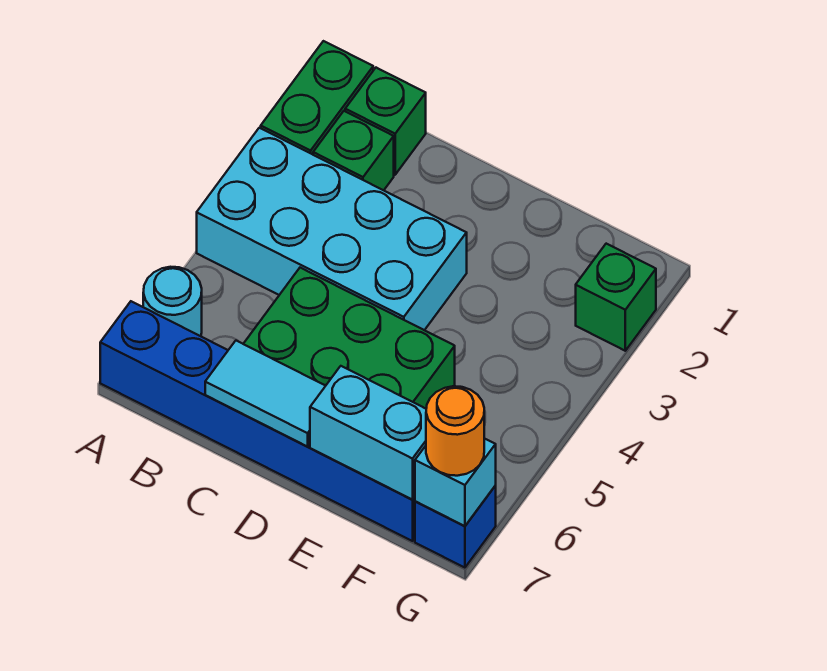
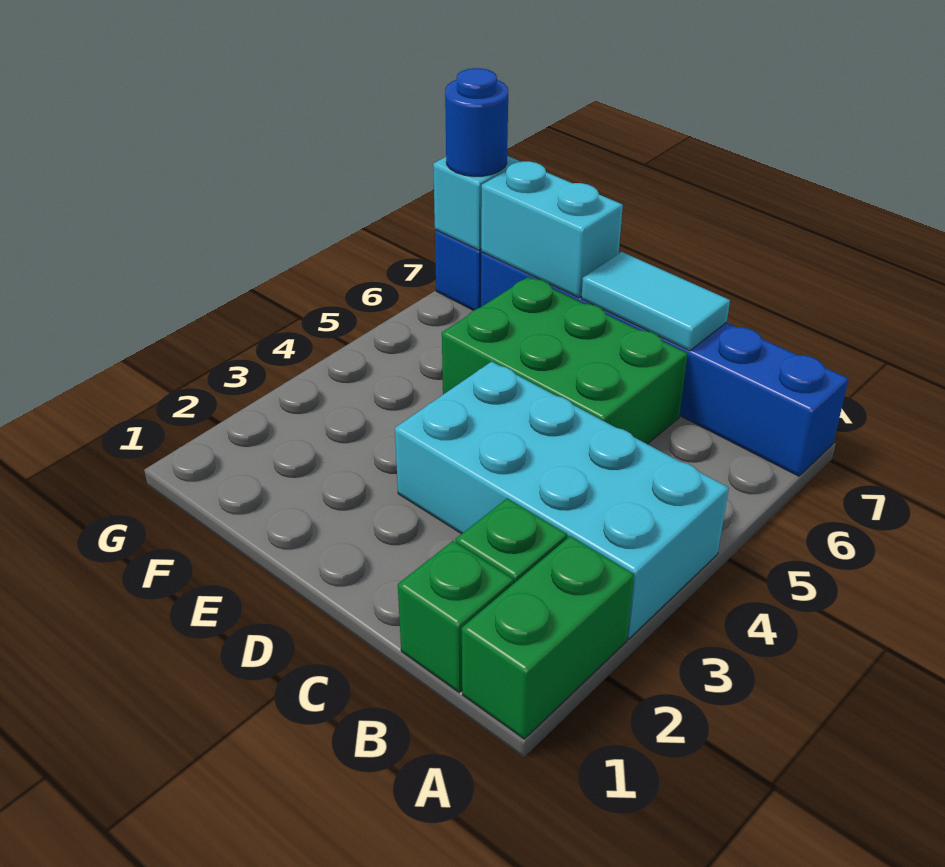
cyan 1x1 round brick [143,267,202,336] -> none
green 1x1 brick [576,244,656,351] -> none
orange 1x1 round brick [426,386,484,476] -> blue 1x1 round brick [445,68,508,176]

